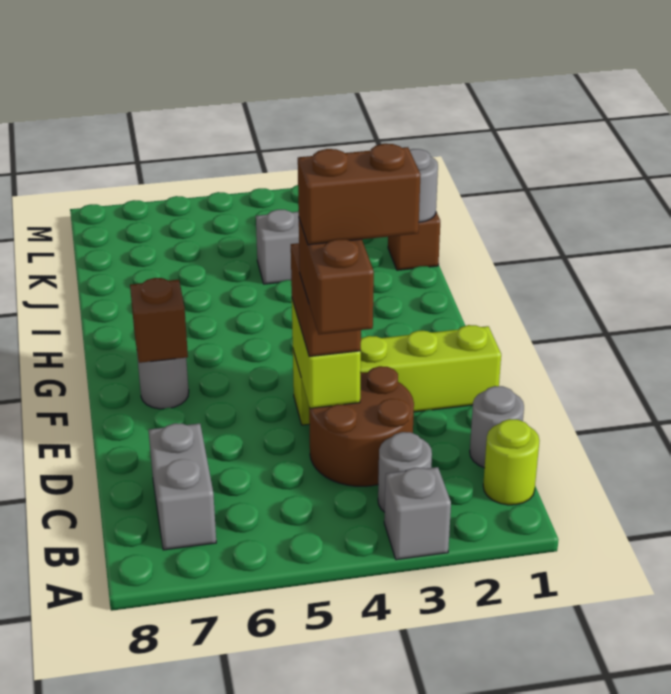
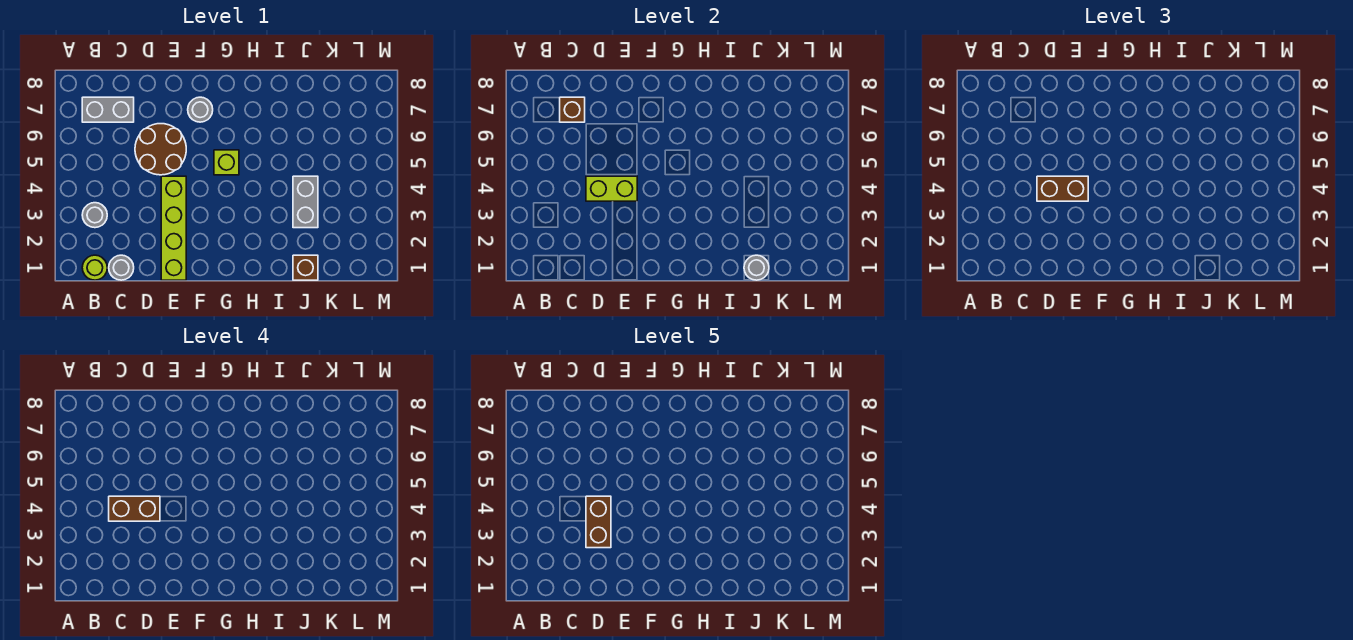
grey 1x1 brick [384,467,451,560] -> none
brown 2x2 round brick [309,366,414,486] -> brown 2x2 round brick moved to [135,124,186,175]
brown 1x1 brick [130,278,188,363] -> brown 1x1 brick moved to [560,97,585,122]
none -> lime 1x1 brick [214,150,239,175]

